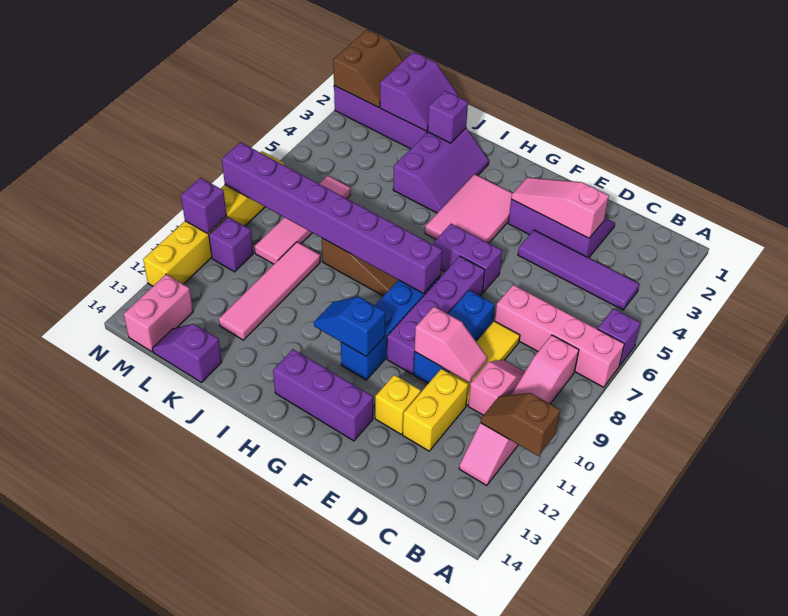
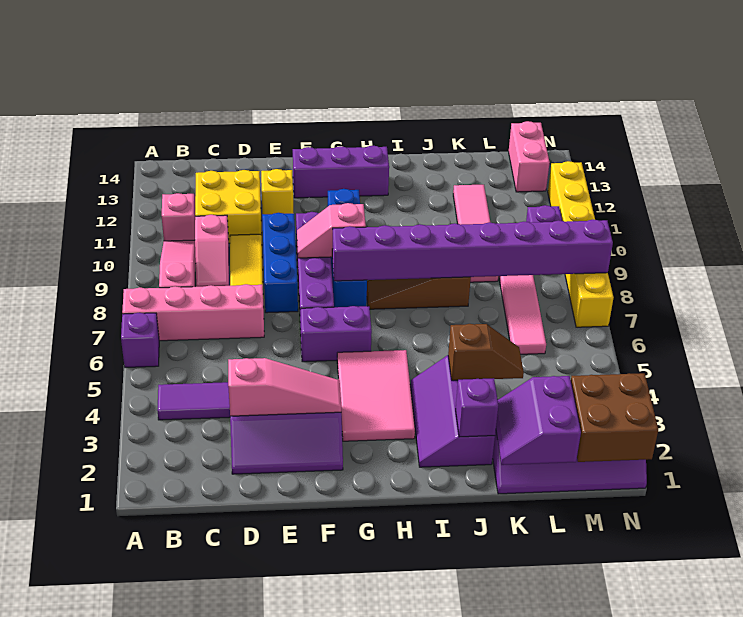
brown 1x2 slope [481,393,560,456] -> brown 1x2 slope moved to [448,324,524,381]
pink 1x2 slope [415,307,487,382] -> pink 1x2 slope moved to [297,203,366,258]
yellow 1x2 brick [403,369,468,451] -> yellow 2x2 brick [195,170,262,243]
blue 1x2 slope [314,296,385,356] -> none
purple 1x2 slope [152,324,222,382] -> none
brown 2x2 slope [333,30,403,108] -> brown 2x2 brick [571,373,658,462]
purple 1x1 brick [181,178,227,233] -> none

